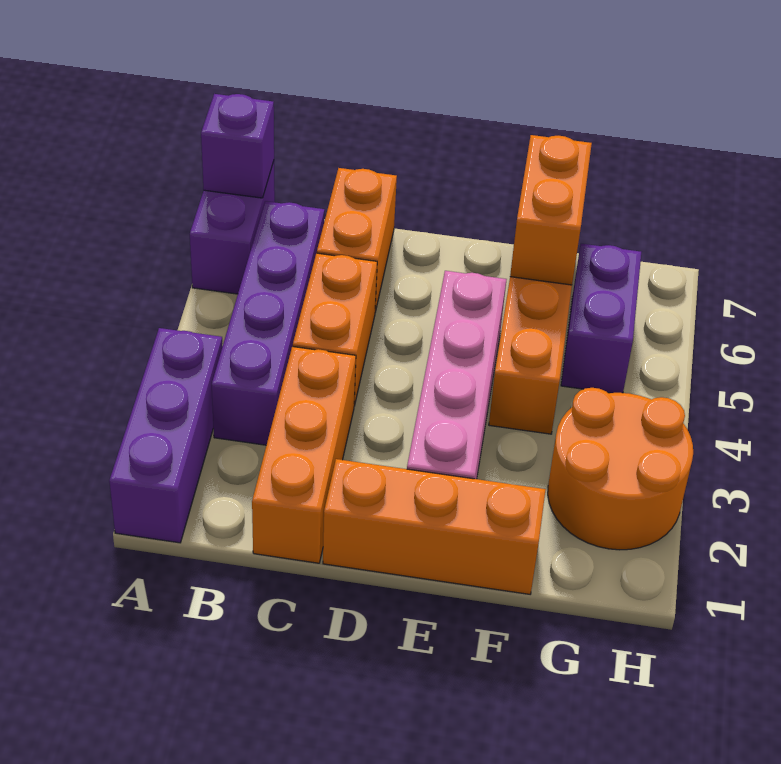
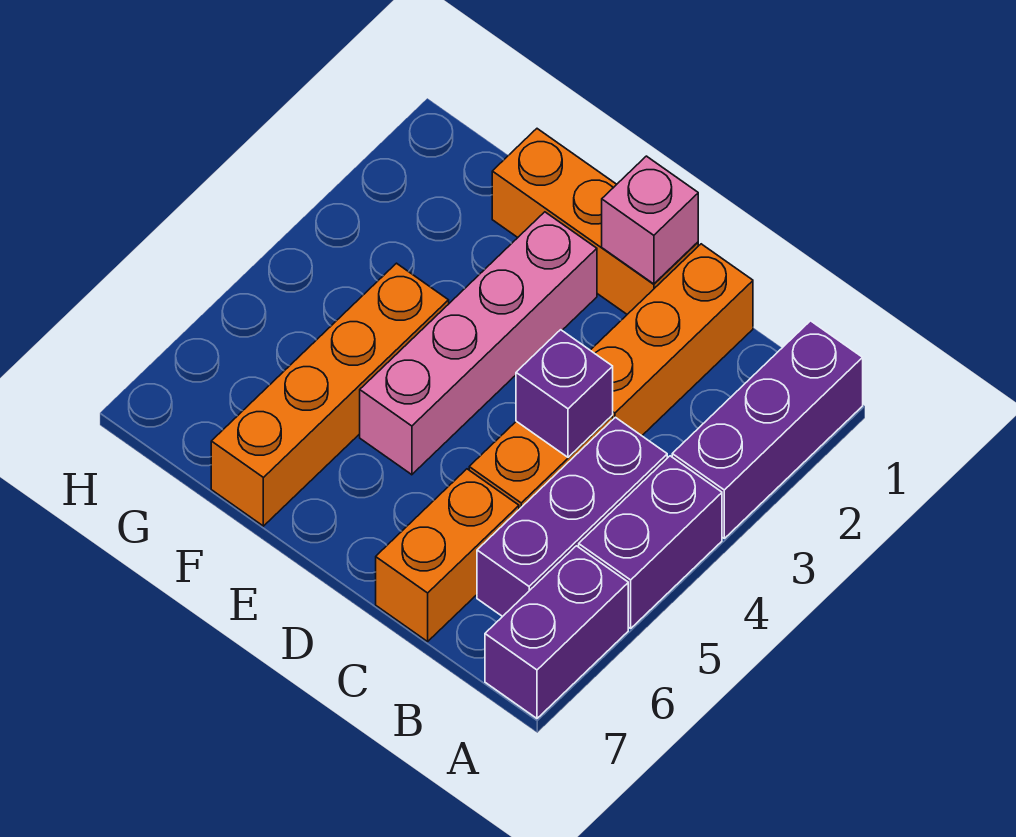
purple 1x1 brick [201,94,274,198] -> purple 1x1 brick moved to [516,330,613,457]
purple 1x4 brick [212,201,325,445] -> purple 1x3 brick [477,417,667,617]
none -> pink 1x1 brick [602,156,698,284]
orange 1x2 brick [510,135,592,285] -> none
orange 2x2 round brick [548,388,693,550] -> none
purple 1x2 brick [561,244,641,393] -> purple 1x2 brick moved to [579,456,722,628]

